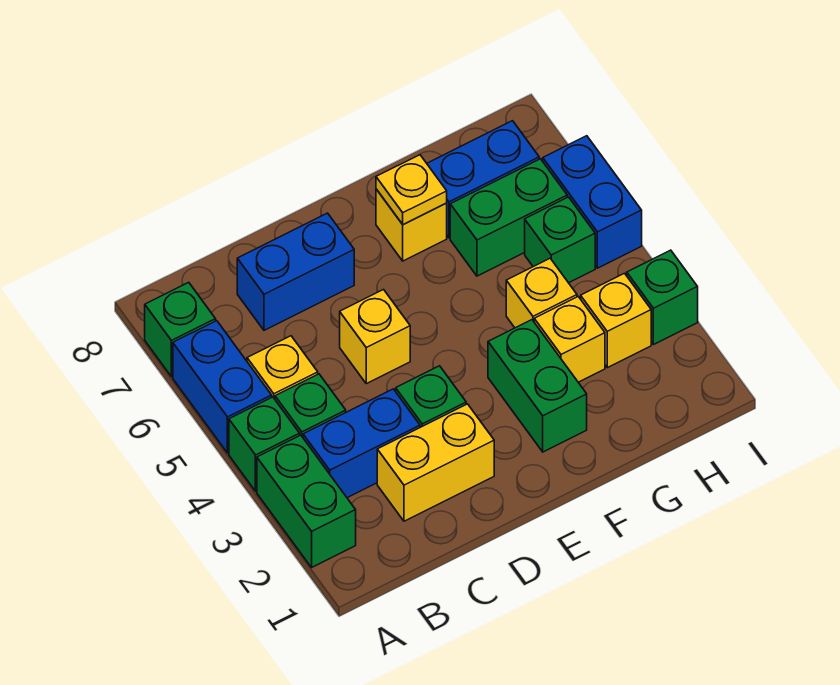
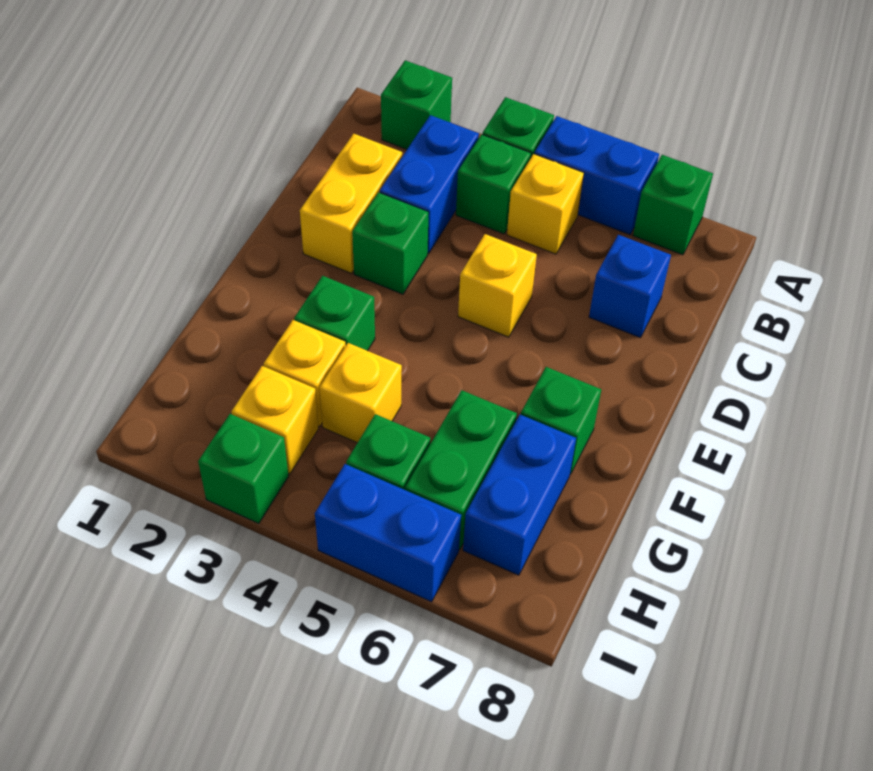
green 1x2 brick [257,435,356,567] -> green 1x1 brick [381,60,452,149]
blue 1x2 brick [237,213,354,330] -> blue 1x1 brick [589,235,671,338]
green 1x2 brick [488,320,587,452] -> green 1x1 brick [294,276,375,351]
yellow 1x1 brick [376,189,447,261] -> green 1x1 brick [521,367,601,474]
yellow 1x1 plate [376,155,447,225] -> none

